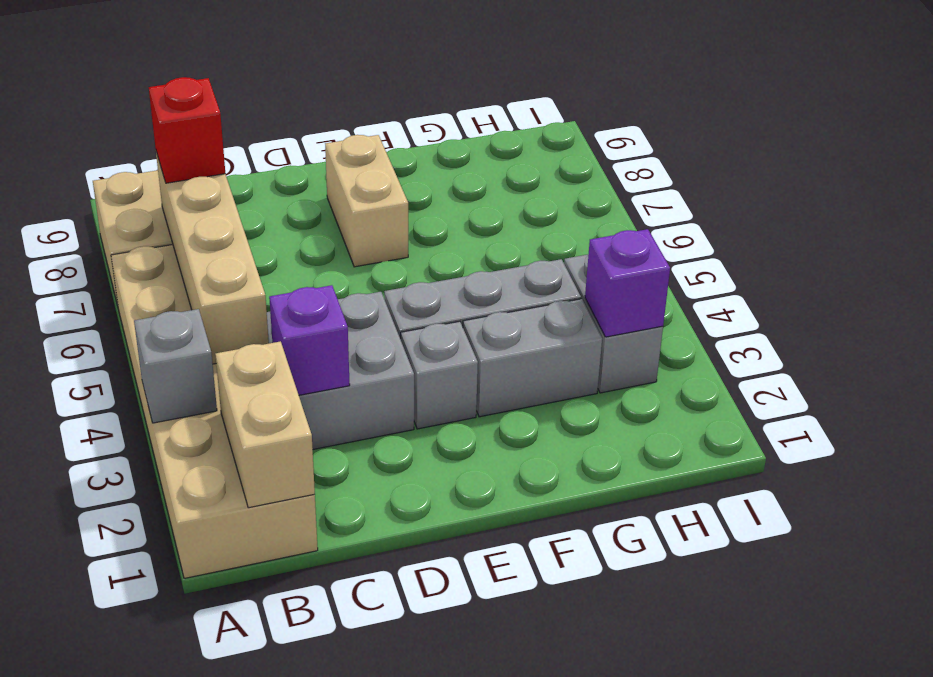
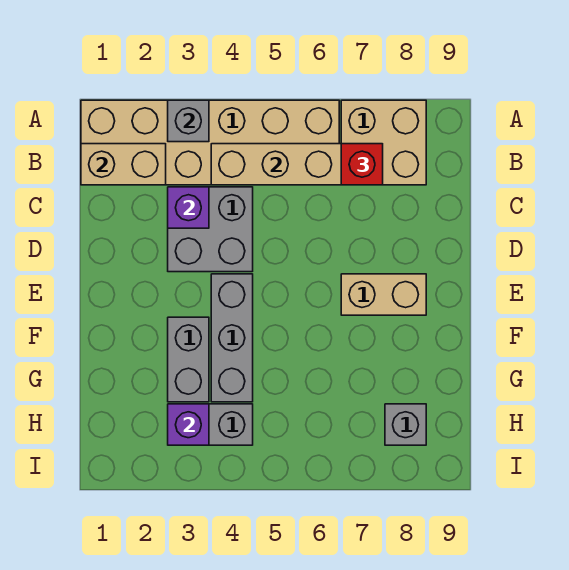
grey 1x1 brick [401,321,478,429] -> grey 1x1 brick moved to [385,404,426,445]

